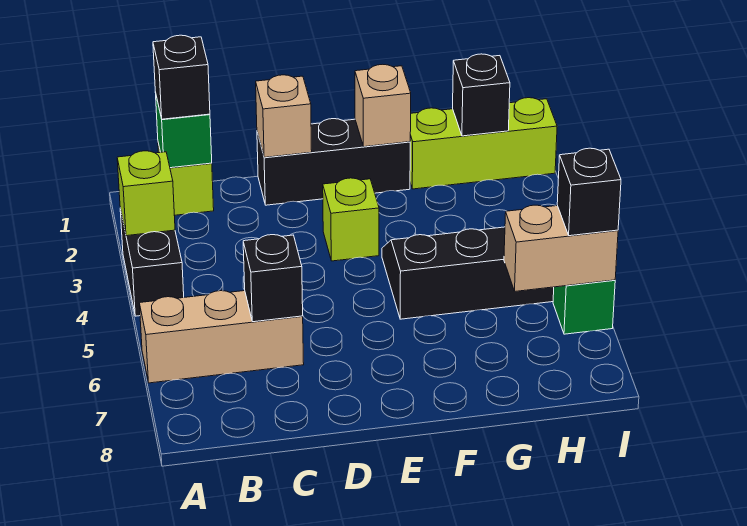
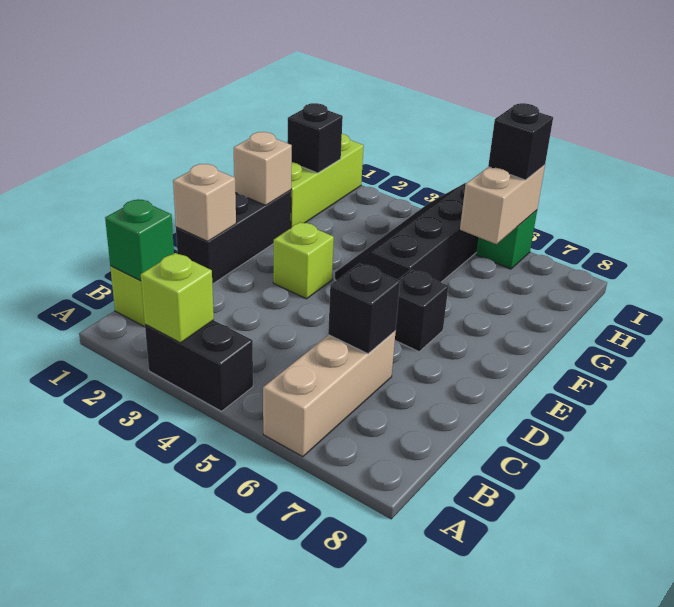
black 1x1 brick [153,35,210,119] -> black 1x1 brick moved to [395,270,448,352]

